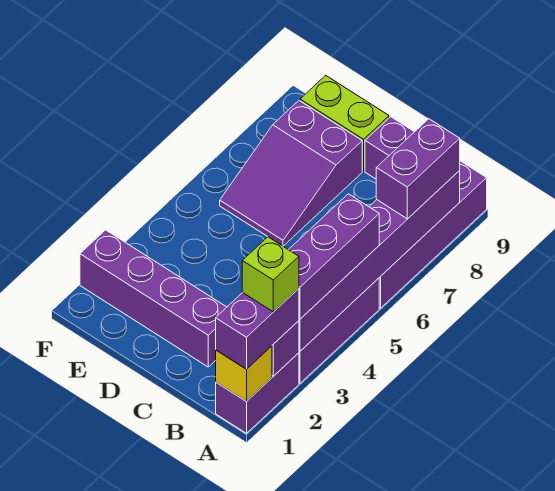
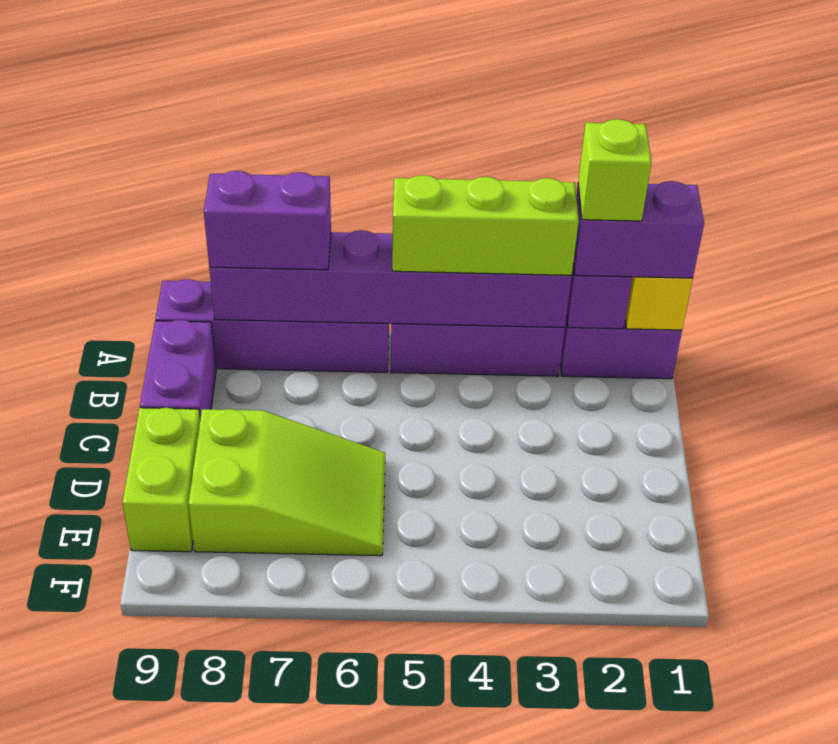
purple 1x3 brick [289,194,379,319] -> lime 1x3 brick [392,175,579,275]
purple 1x4 brick [80,230,227,367] -> none
purple 2x3 slope [220,101,362,246] -> lime 2x3 slope [188,409,385,556]

